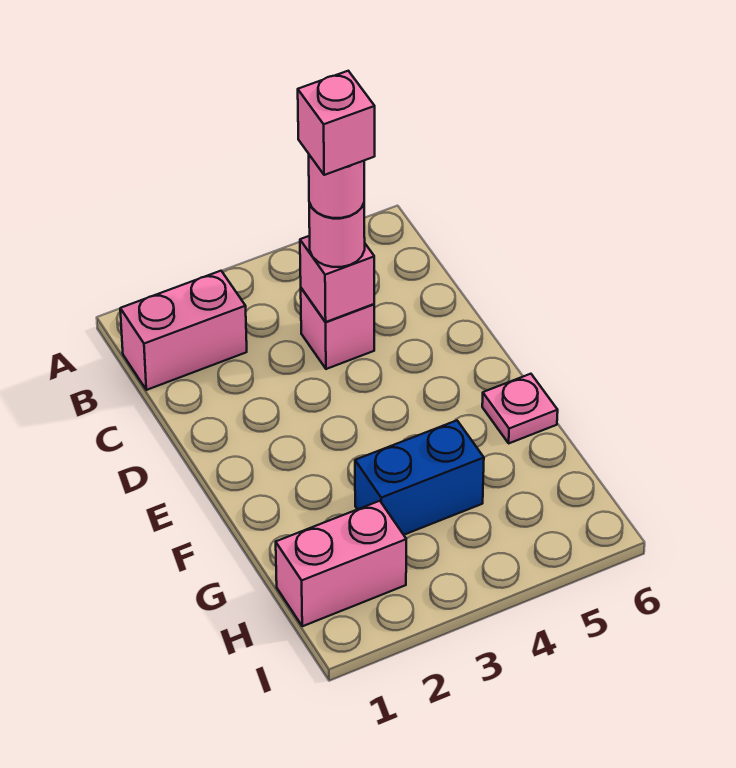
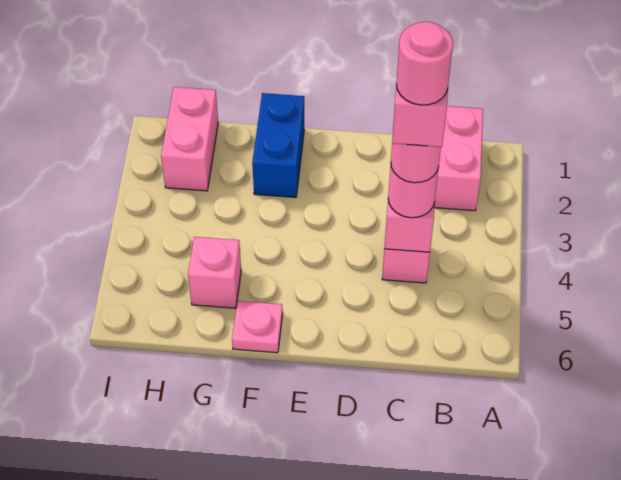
none -> pink 1x1 round brick [396,21,453,105]
blue 1x2 brick [355,421,484,535] -> blue 1x2 brick moved to [252,93,304,197]
none -> pink 1x1 brick [188,237,241,308]

